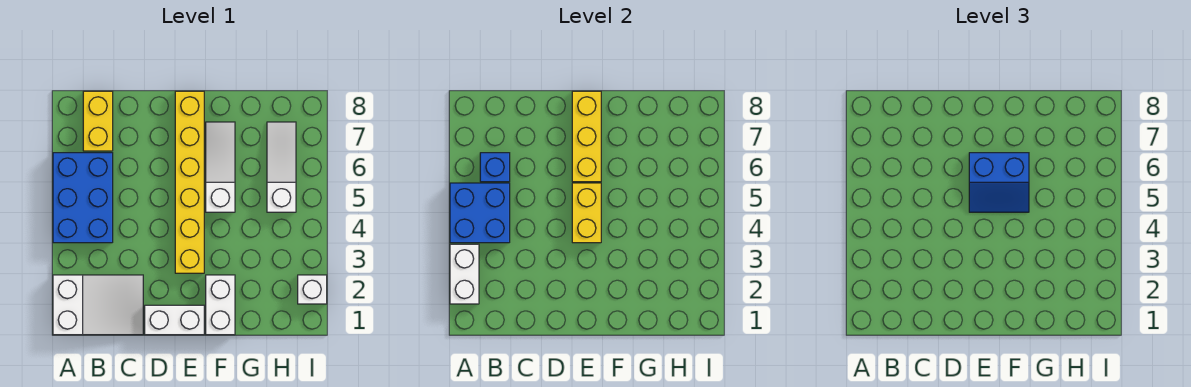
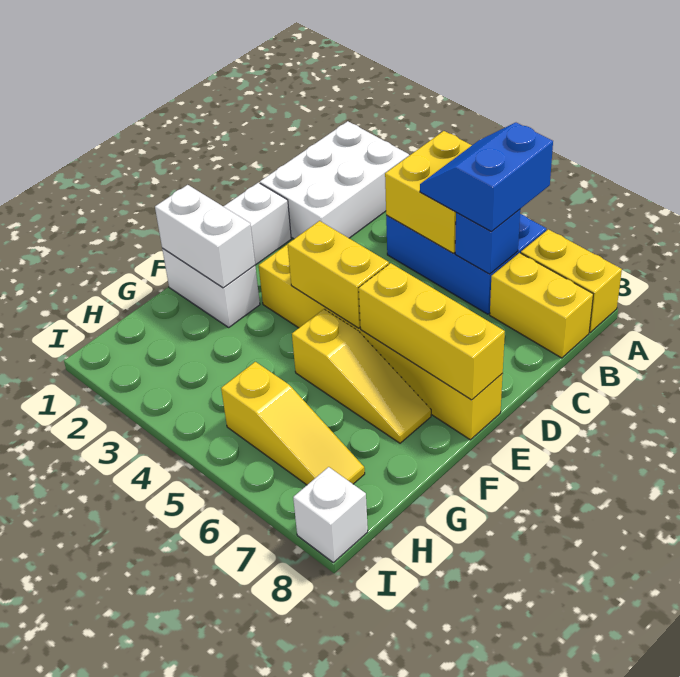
white 2x3 slope [53,275,143,335] -> white 2x3 brick [260,121,409,239]
white 1x2 brick [450,244,479,304] -> white 1x2 brick moved to [155,185,255,288]
blue 2x2 brick [450,183,510,243] -> yellow 2x2 brick [385,131,472,253]
none -> yellow 1x2 brick [521,229,622,332]
blue 2x2 slope [969,153,1029,212] -> blue 2x2 slope moved to [420,123,553,231]
white 1x3 slope [206,122,235,212] -> yellow 1x3 slope [292,309,431,443]
white 1x3 slope [267,122,296,212] -> yellow 1x3 slope [221,362,365,485]
white 1x1 brick [298,275,327,304] -> white 1x1 brick moved to [293,467,368,562]

